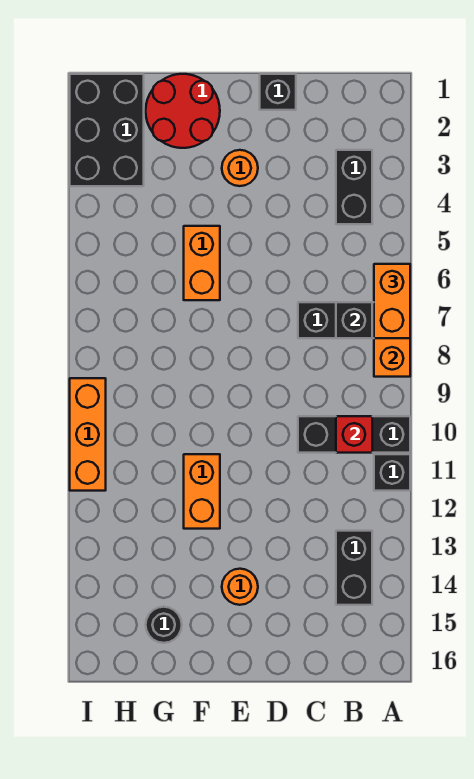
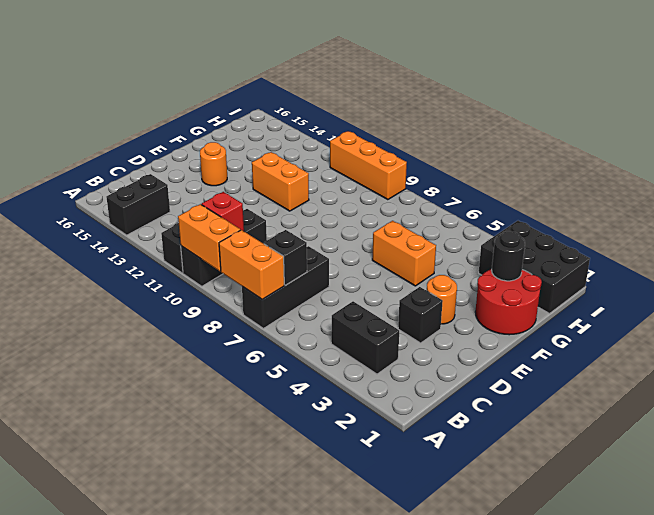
orange 1x2 brick [374,264,410,338] -> orange 1x2 brick moved to [178,204,240,271]
black 1x2 brick [336,531,372,605] -> black 1x2 brick turned to [106,174,170,235]
black 1x1 brick [260,74,296,110] -> black 1x1 brick moved to [398,287,443,343]
black 1x1 round brick [146,607,182,643] -> black 1x1 round brick moved to [492,231,525,281]

